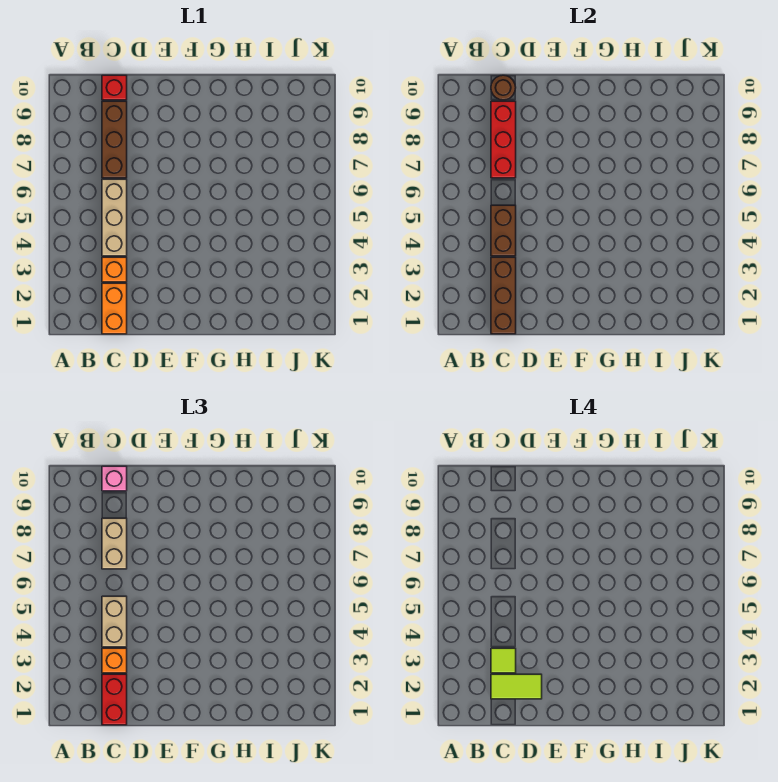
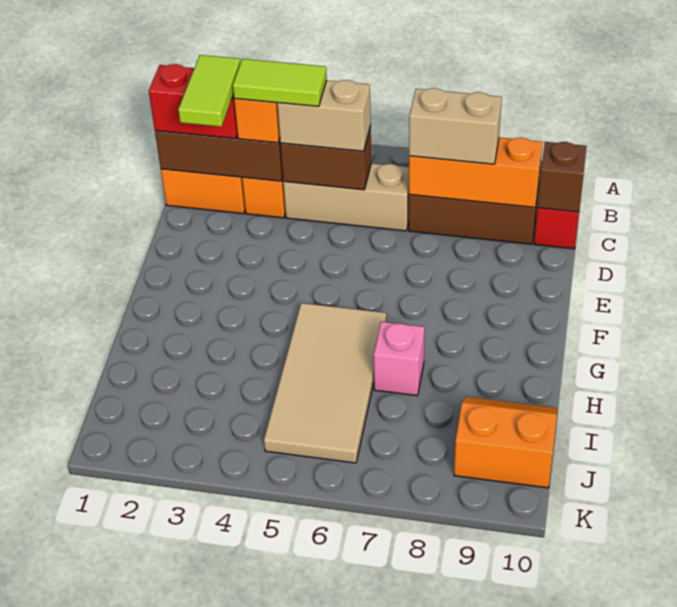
lime 1x1 tile [491,648,516,673] -> lime 1x2 tile [233,59,327,106]
red 1x3 brick [491,101,516,178] -> orange 1x3 brick [409,137,543,207]
brown 1x1 round brick [491,75,516,100] -> brown 1x1 brick [538,142,587,212]
pink 1x1 brick [102,466,127,491] -> pink 1x1 brick moved to [374,322,425,396]
none -> tan 2x4 tile [264,303,386,463]
none -> orange 2x2 slope [454,397,557,488]

